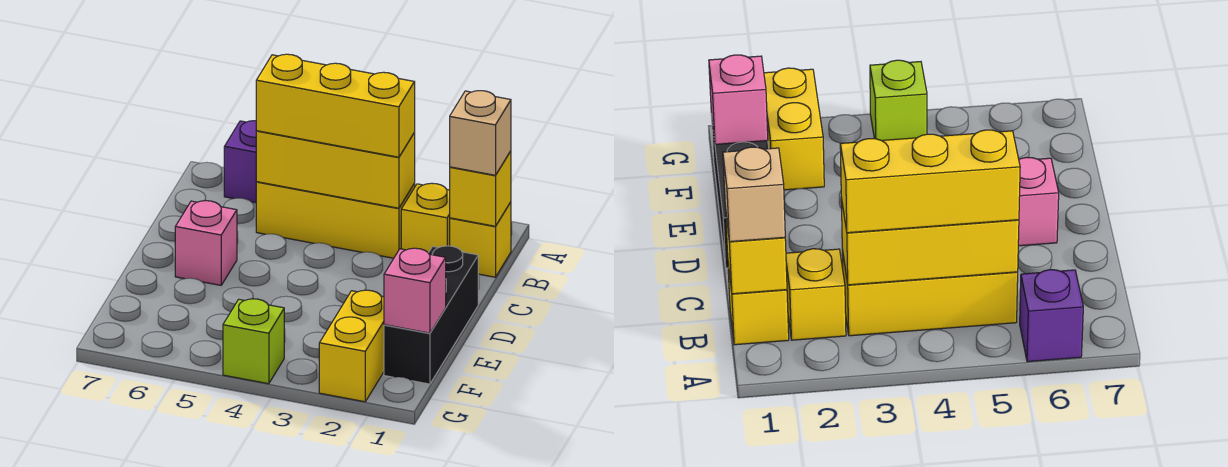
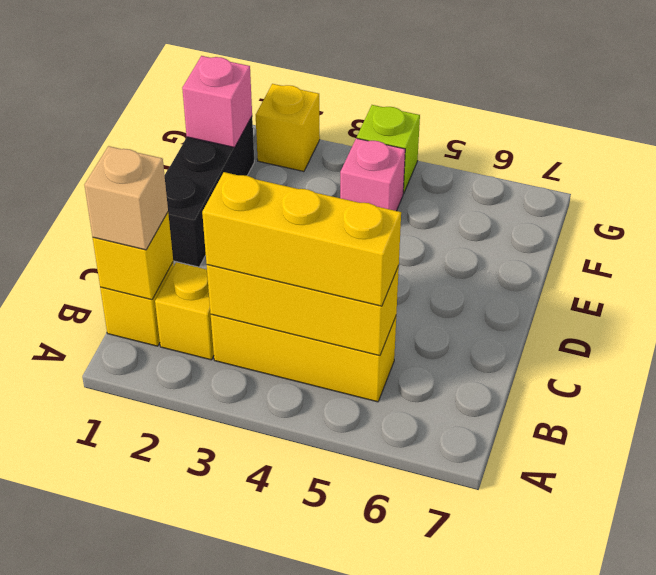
purple 1x1 brick [224,121,256,203] -> none
pink 1x1 brick [175,201,237,285] -> pink 1x1 brick moved to [340,138,405,211]
yellow 1x2 brick [319,290,384,402] -> yellow 1x1 brick [256,84,320,171]

